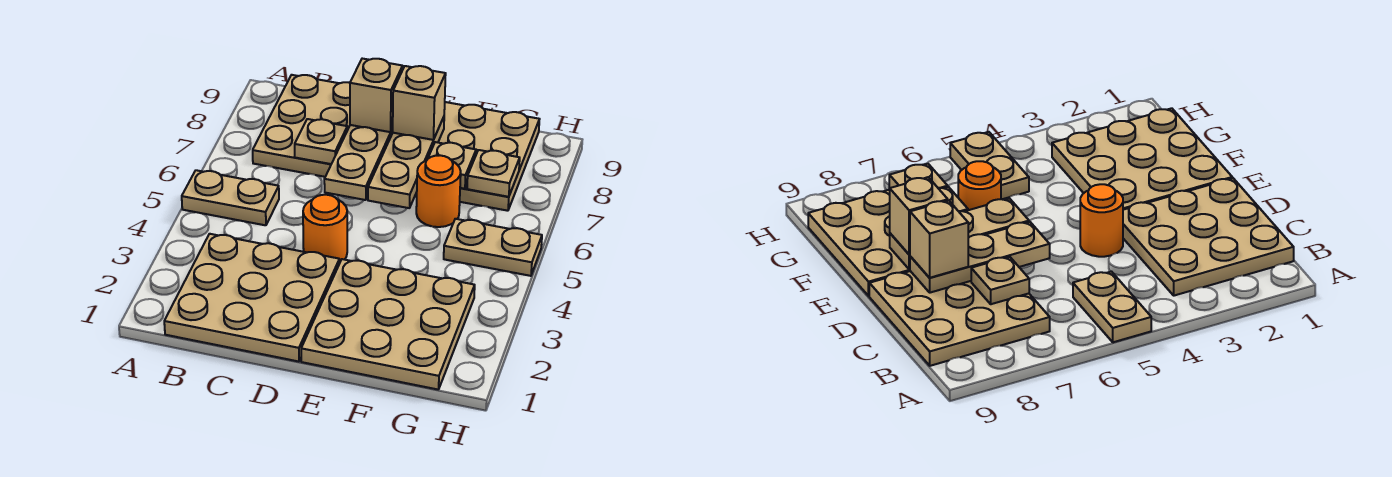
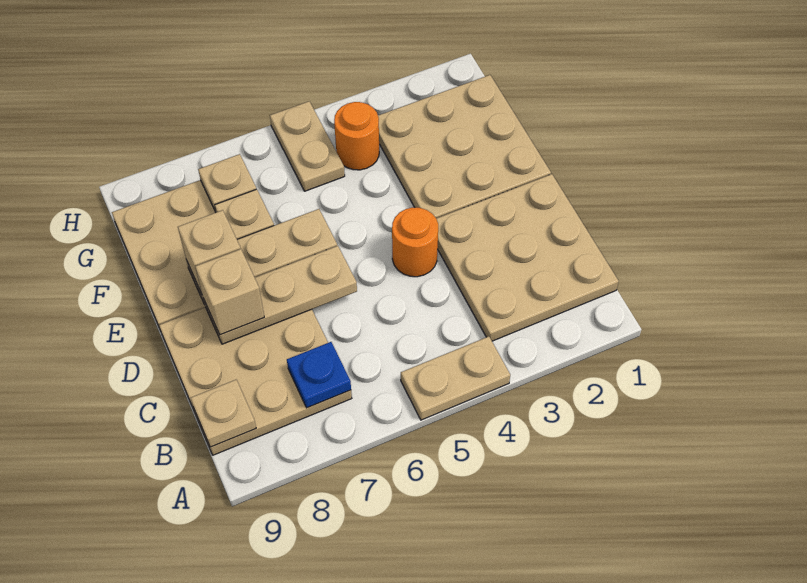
tan 1x2 plate [182,170,279,225] -> tan 1x2 plate turned to [401,336,510,420]
none -> blue 1x1 plate [287,342,351,408]
tan 1x1 plate [295,119,347,164] -> tan 1x1 plate moved to [191,380,256,447]
orange 1x1 round brick [416,155,461,227] -> orange 1x1 round brick moved to [334,102,379,170]

